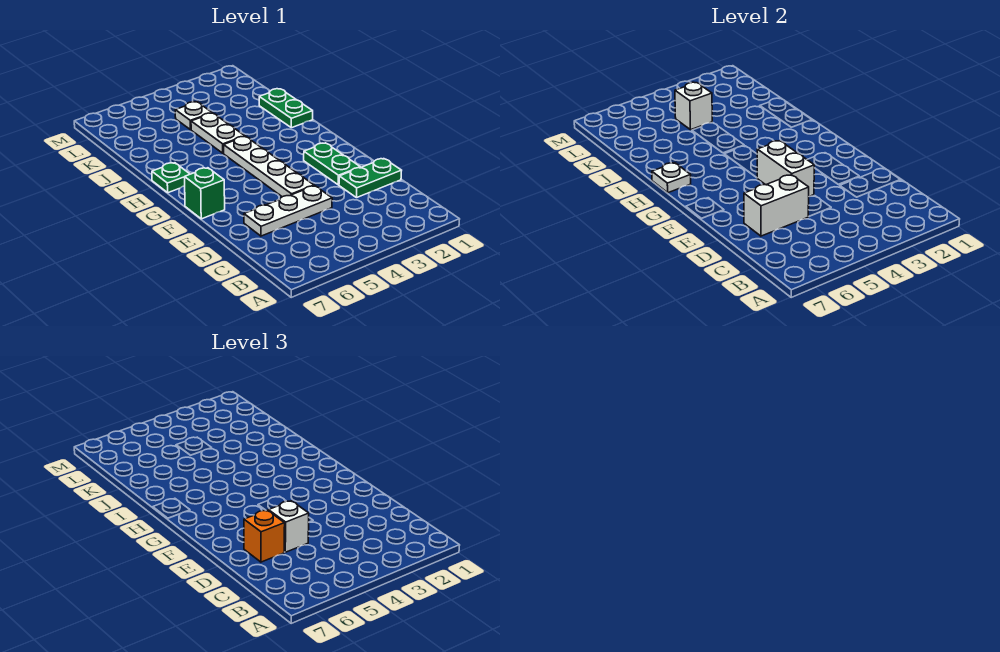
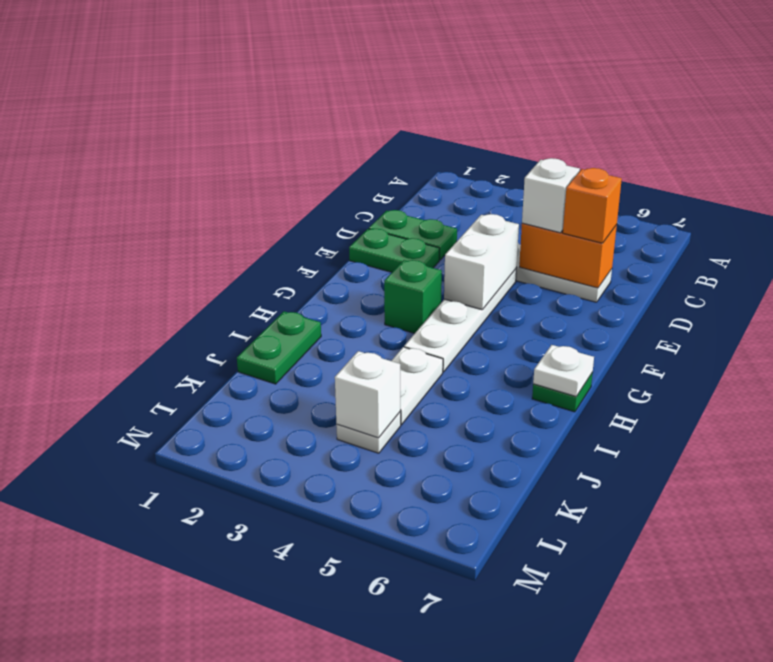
white 1x2 brick [744,175,809,236] -> orange 1x2 brick [519,223,617,288]
green 1x2 plate [304,143,360,185] -> green 1x2 plate turned to [349,229,439,272]
green 1x1 brick [185,168,225,219] -> green 1x1 brick moved to [384,260,442,333]

